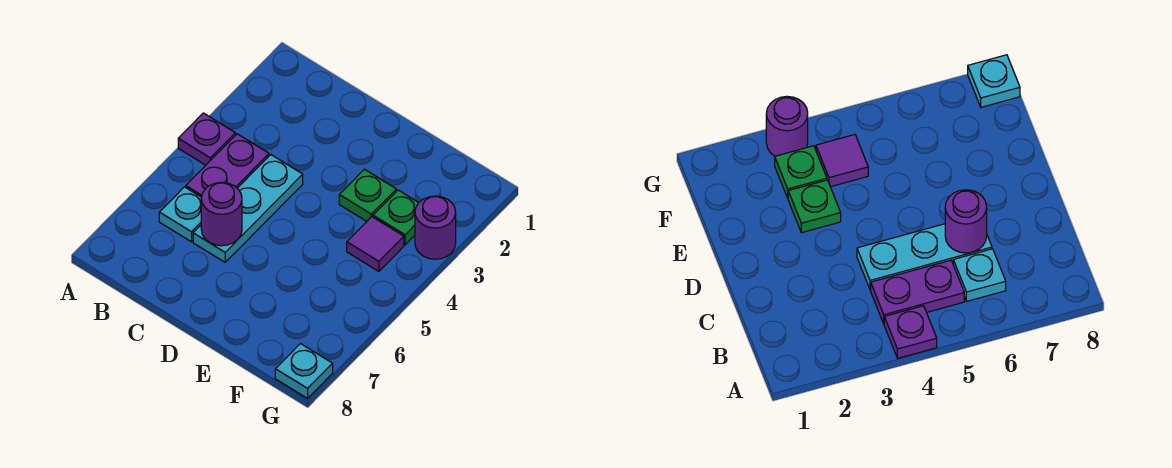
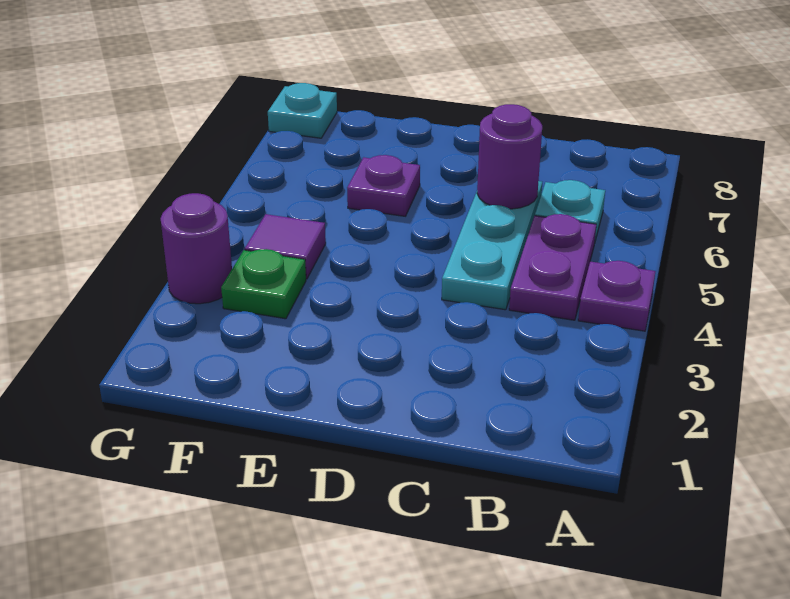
green 1x1 plate [339,169,396,221] -> none
none -> purple 1x1 plate [347,155,420,216]

